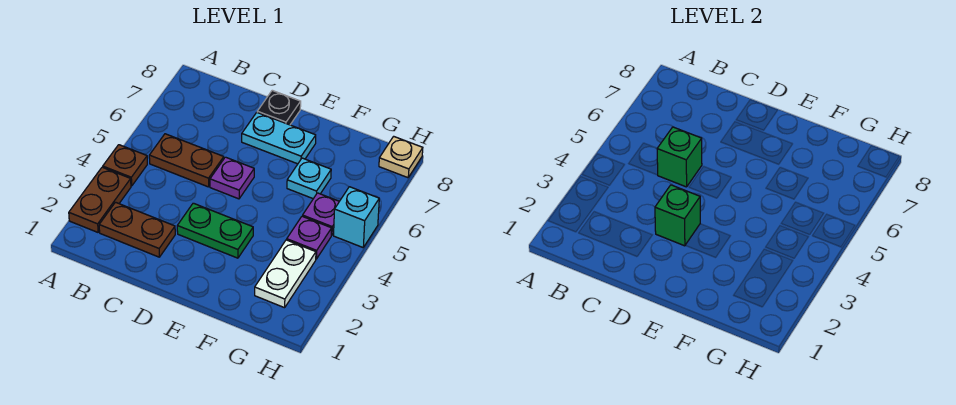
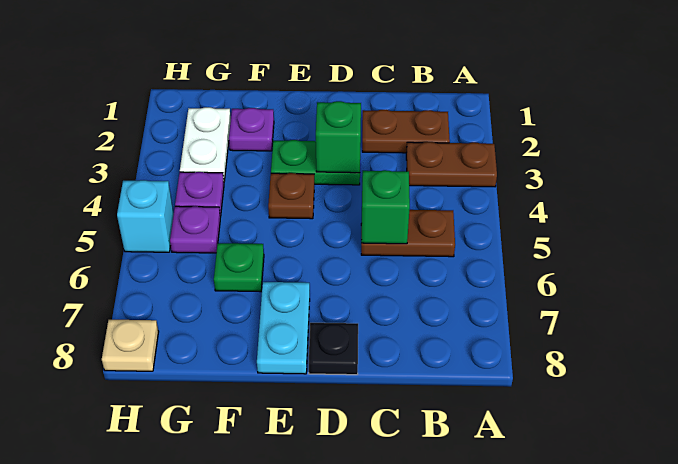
brown 1x2 plate [69,167,131,232] -> brown 1x2 plate turned to [406,142,497,187]
brown 1x1 plate [103,145,147,186] -> brown 1x1 plate moved to [268,173,314,219]
purple 1x1 plate [210,157,254,199] -> purple 1x1 plate moved to [229,108,274,151]
cyan 1x2 plate [242,113,316,164] -> cyan 1x2 plate turned to [257,282,310,374]
cyan 1x1 plate [287,158,331,199] -> green 1x1 plate [214,243,264,292]

